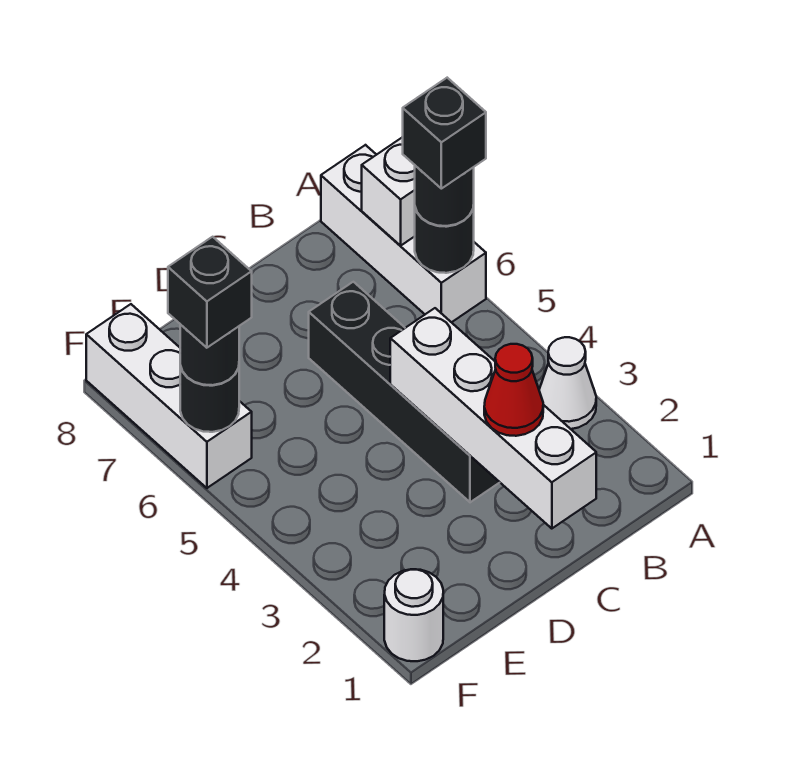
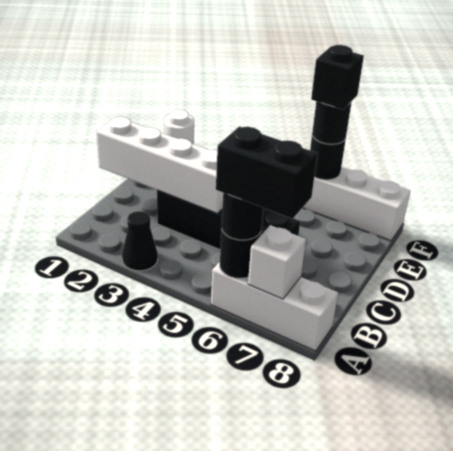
white 1x1 cone [539,337,596,429] -> black 1x1 cone [122,211,158,271]
black 1x1 brick [403,78,486,189] -> black 1x2 brick [216,126,317,219]
red 1x1 cone [484,344,543,436] -> none

